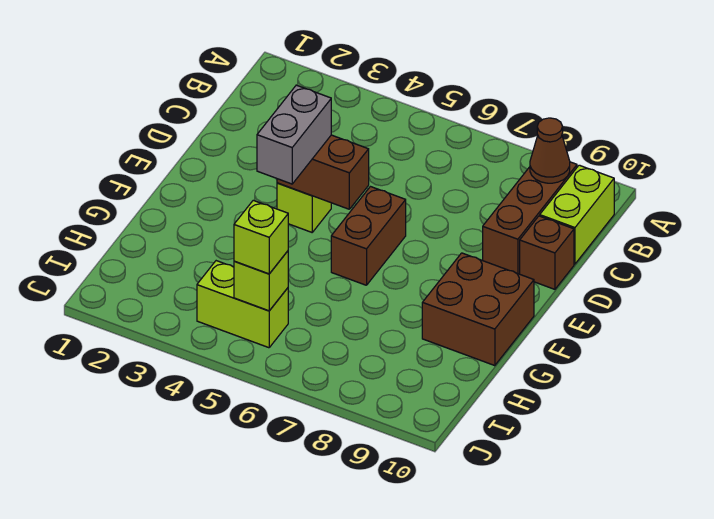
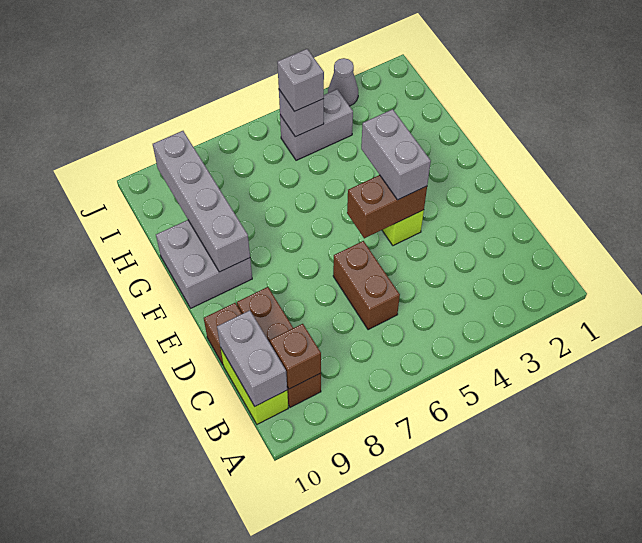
brown 1x1 cone [530,118,570,183] -> brown 1x1 brick [270,324,321,389]
none -> grey 1x2 brick [217,310,287,406]
brown 1x2 brick [331,187,406,285] -> brown 1x2 brick moved to [333,241,400,330]
brown 2x2 brick [422,253,534,366] -> grey 2x2 brick [156,220,252,308]
none -> grey 1x4 brick [153,131,250,272]
lime 1x2 brick [197,261,288,348] -> grey 1x2 brick [280,89,353,160]
lime 1x1 brick [234,251,288,311] -> grey 1x1 brick [279,90,324,137]
lime 1x1 brick [234,200,288,274] -> grey 1x1 brick [277,49,324,111]
none -> grey 1x1 cone [328,58,358,106]

